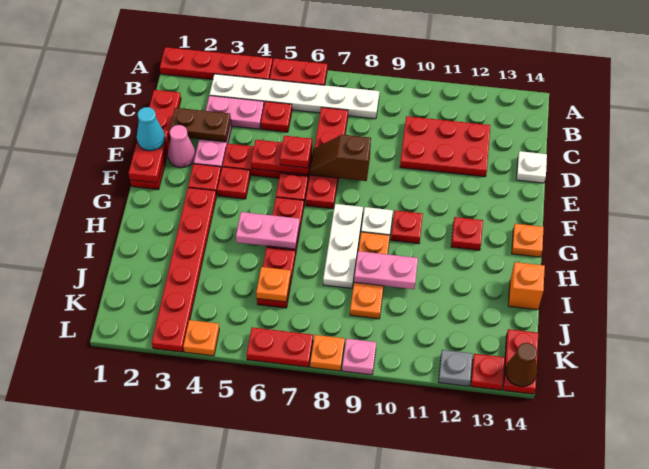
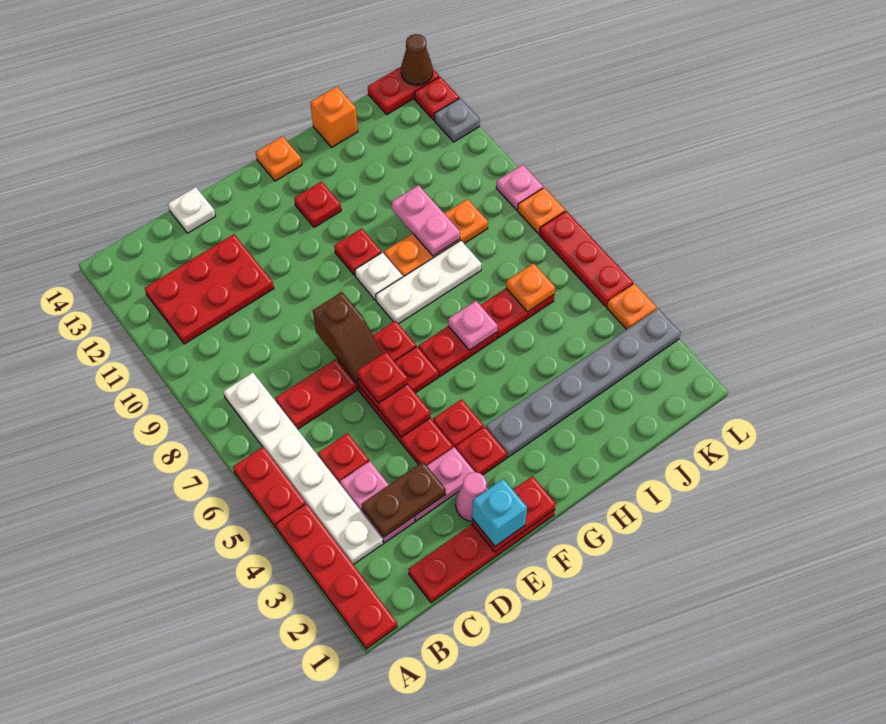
red 2x3 plate [400,116,490,177] -> red 2x3 plate turned to [145,234,274,344]
brown 1x2 plate [170,108,231,142] -> brown 1x2 plate turned to [362,462,446,537]
cyan 1x1 cone [137,107,165,151] -> cyan 1x1 brick [472,479,527,546]
red 1x6 plate [152,188,216,352] -> grey 1x6 plate [486,308,681,457]
pink 1x2 plate [236,212,300,249] -> pink 1x1 plate [448,301,498,350]
red 1x2 plate [247,327,313,367] -> red 1x3 plate [539,211,633,306]

